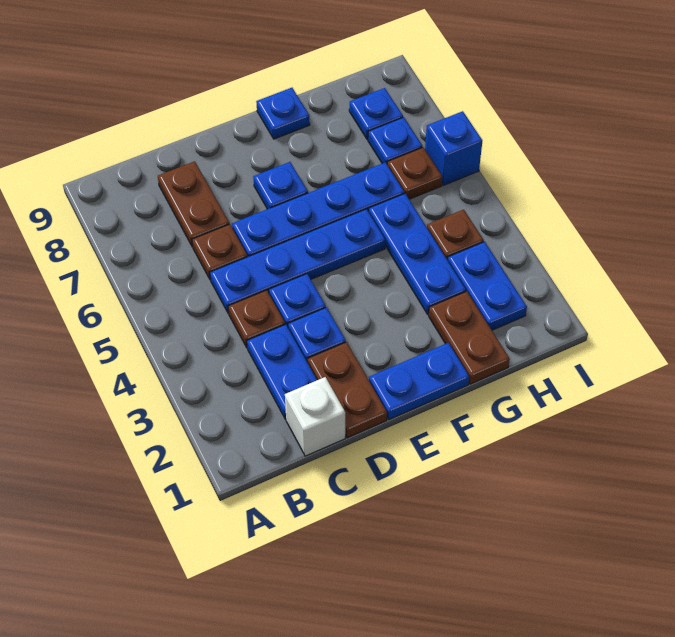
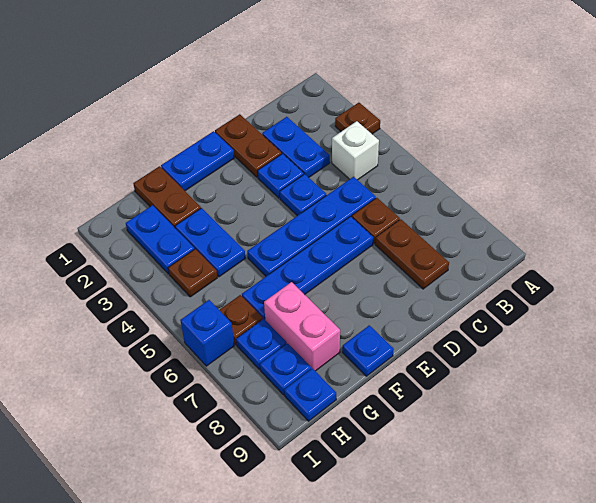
white 1x1 brick [285,377,345,456] -> white 1x1 brick moved to [332,121,379,180]
brown 1x1 plate [228,290,285,347] -> brown 1x1 plate moved to [335,103,380,134]
blue 1x1 plate [253,162,308,209] -> blue 1x1 plate moved to [284,368,336,421]
blue 1x3 plate [368,194,466,314] -> blue 1x2 plate [175,208,245,277]
none -> pink 1x2 brick [264,282,340,371]

